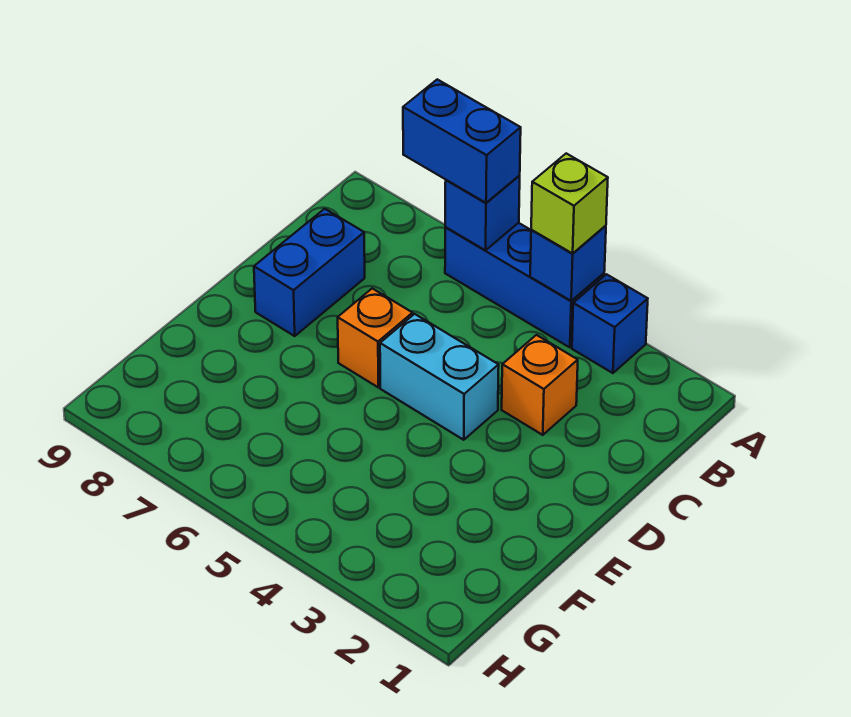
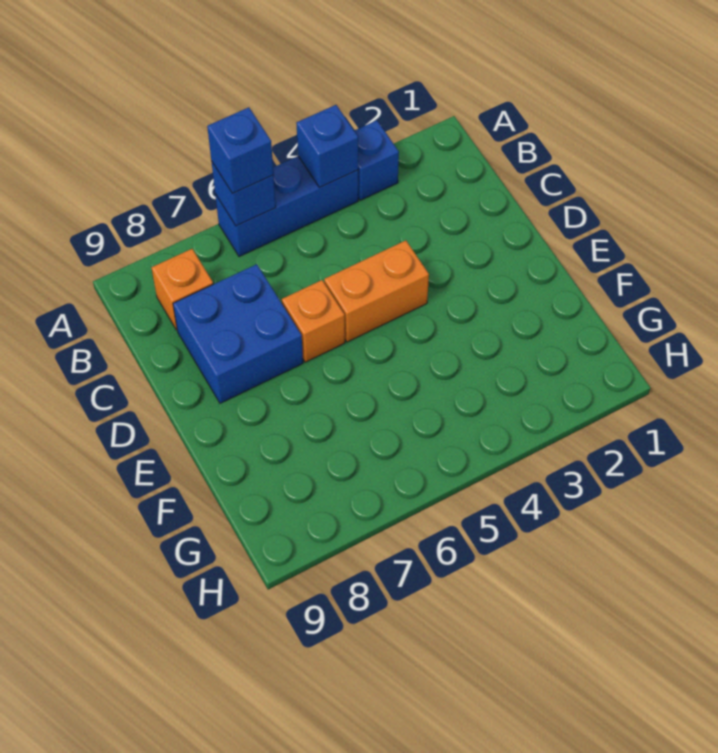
lime 1x1 brick [531,153,608,253] -> none
blue 1x2 brick [403,79,521,203] -> blue 1x1 brick [207,107,274,194]
orange 1x1 brick [502,335,578,435] -> orange 1x1 brick moved to [151,249,213,330]
blue 1x2 brick [254,209,365,336] -> blue 2x2 brick [173,264,303,403]
cyan 1x2 brick [380,314,499,440] -> orange 1x2 brick [324,240,429,342]

